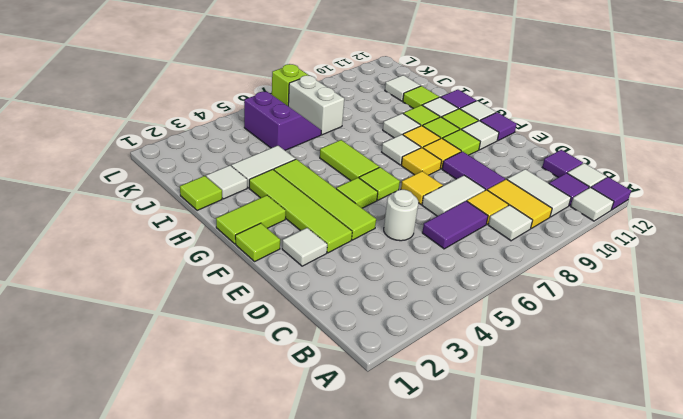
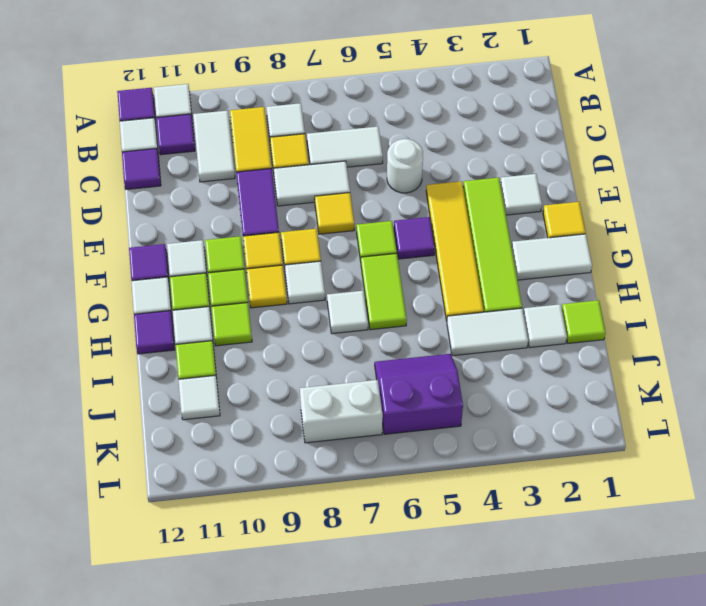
purple 1x2 tile [422,201,488,249] -> white 1x2 tile [307,127,383,167]
lime 1x4 tile [274,159,376,240] -> yellow 1x4 tile [426,181,484,321]
lime 1x1 tile [235,223,280,261] -> yellow 1x1 tile [543,202,586,238]
lime 1x1 tile [336,178,378,208] -> purple 1x1 tile [394,217,435,259]
lime 1x2 tile [216,195,286,244] -> white 1x2 tile [512,234,592,280]
white 1x1 tile [383,113,421,138] -> white 1x1 tile moved to [327,291,368,334]
purple 2x2 slope [244,91,321,150] -> purple 2x2 slope turned to [375,354,463,434]
white 1x2 brick [288,75,344,135] -> white 1x2 brick turned to [300,380,383,443]
lime 1x1 brick [272,64,309,106] -> none

